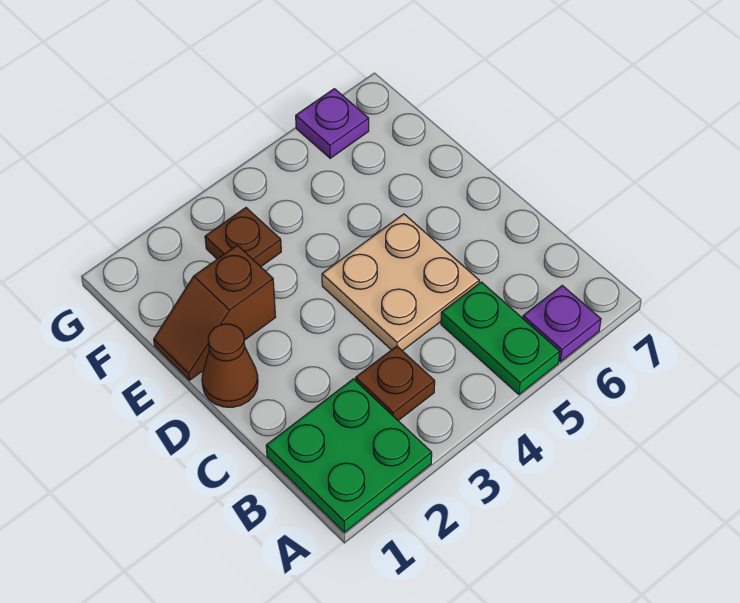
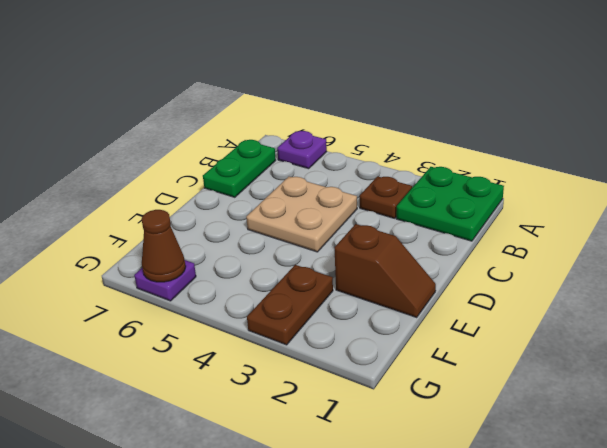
green 1x2 plate [441,282,560,395] -> green 1x2 plate moved to [203,140,276,197]
brown 1x1 cone [202,324,258,407] -> brown 1x1 cone moved to [142,210,186,282]
brown 1x1 plate [205,208,281,267] -> brown 1x2 plate [247,265,333,345]

